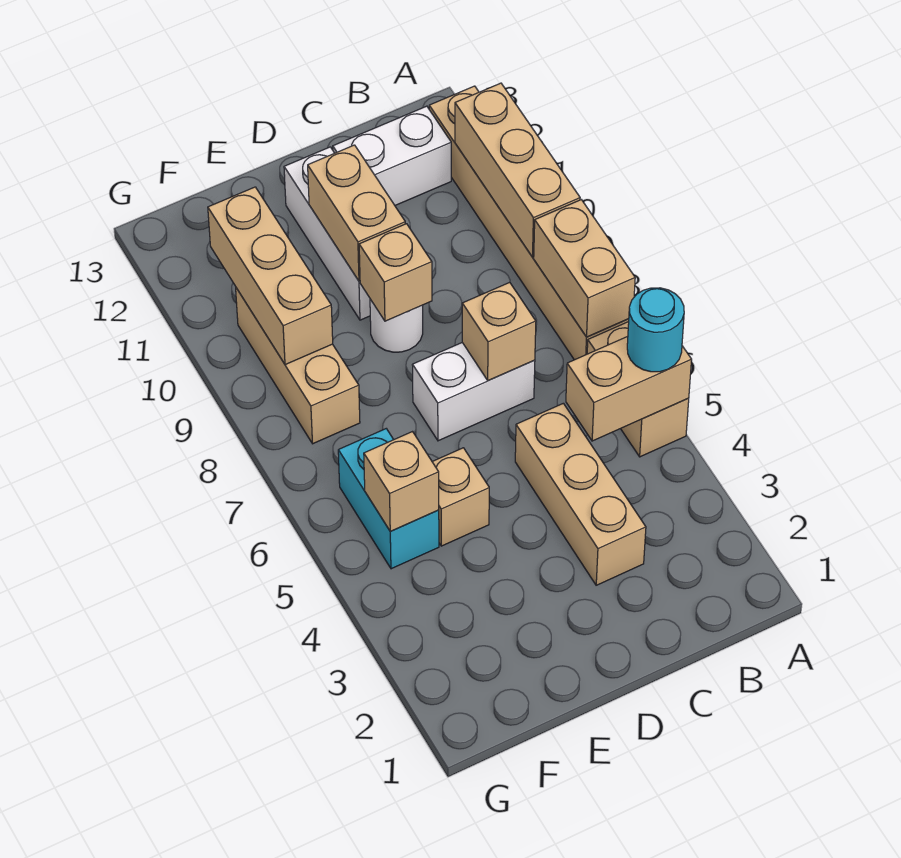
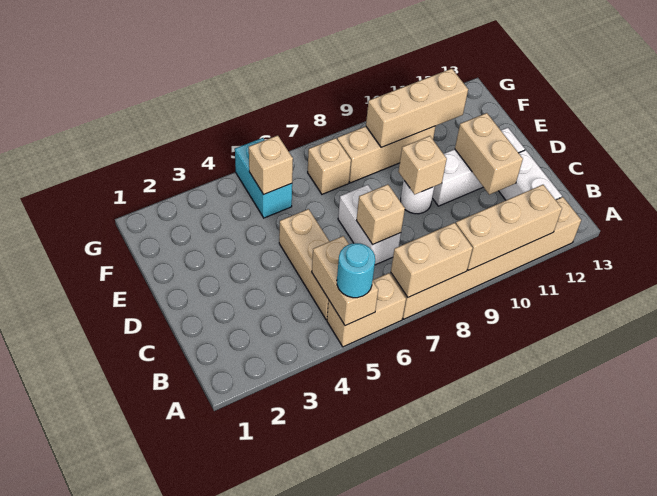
tan 1x3 brick [515,403,646,585] -> tan 1x3 brick turned to [279,209,330,320]
tan 1x2 brick [308,145,405,281] -> tan 1x2 brick turned to [455,113,523,194]
tan 1x1 brick [432,448,489,546] -> tan 1x1 brick moved to [308,138,351,194]
cyan 1x2 brick [338,429,439,569] -> cyan 1x2 brick turned to [235,138,292,218]

